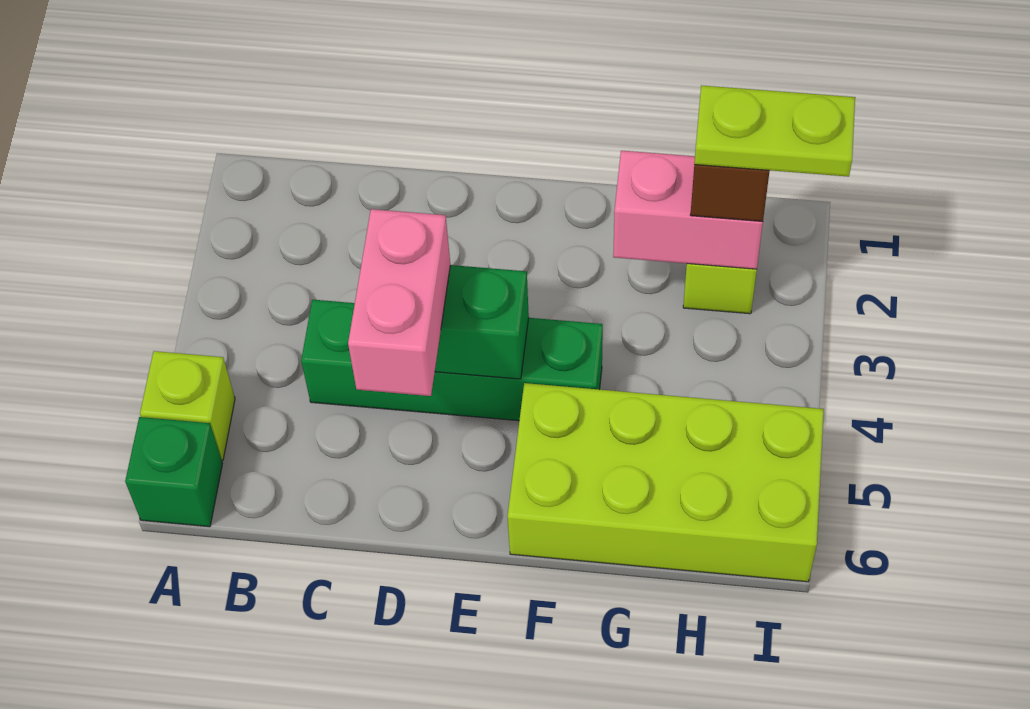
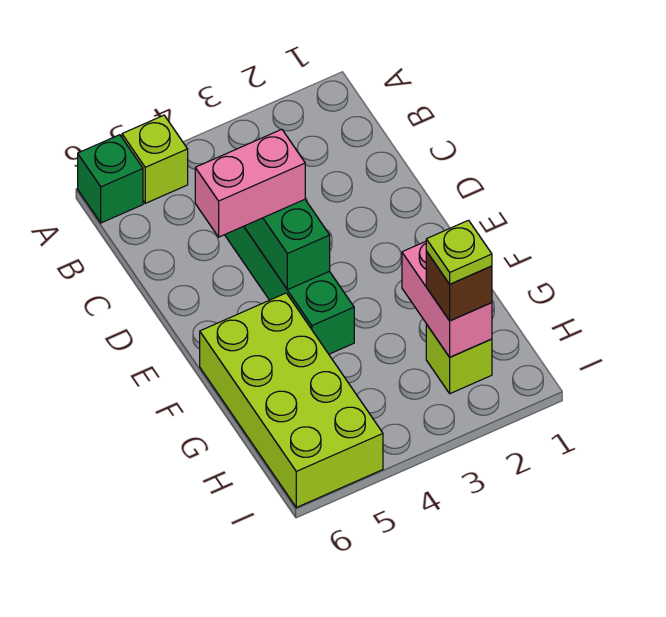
lime 1x2 plate [694,85,855,177] -> lime 1x1 plate [426,220,492,284]

